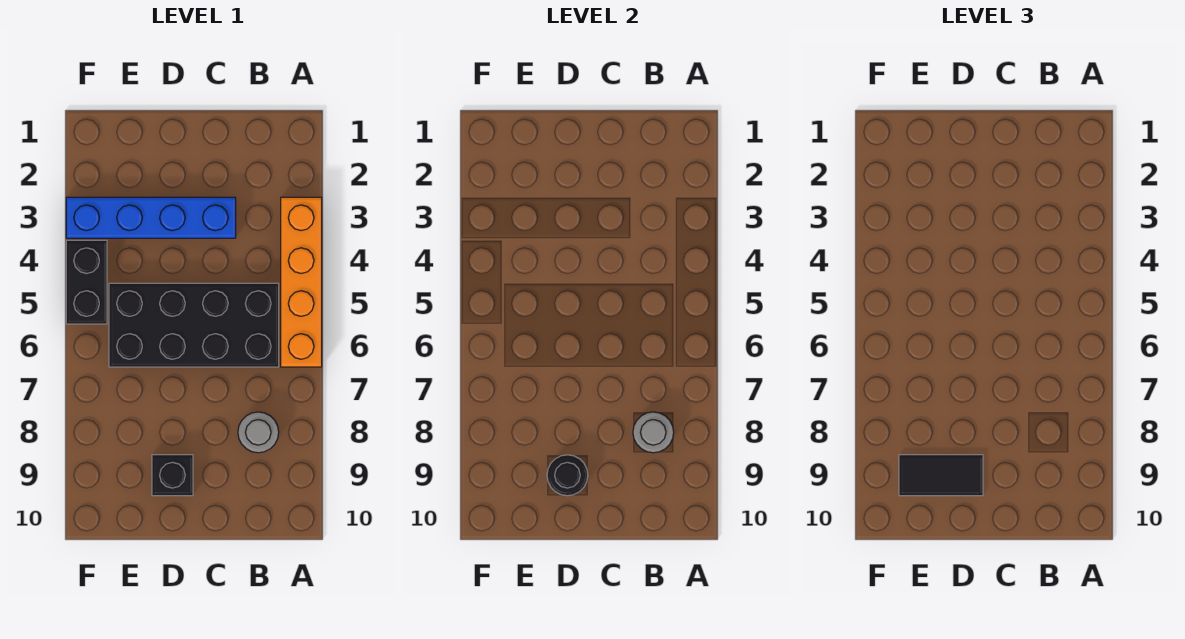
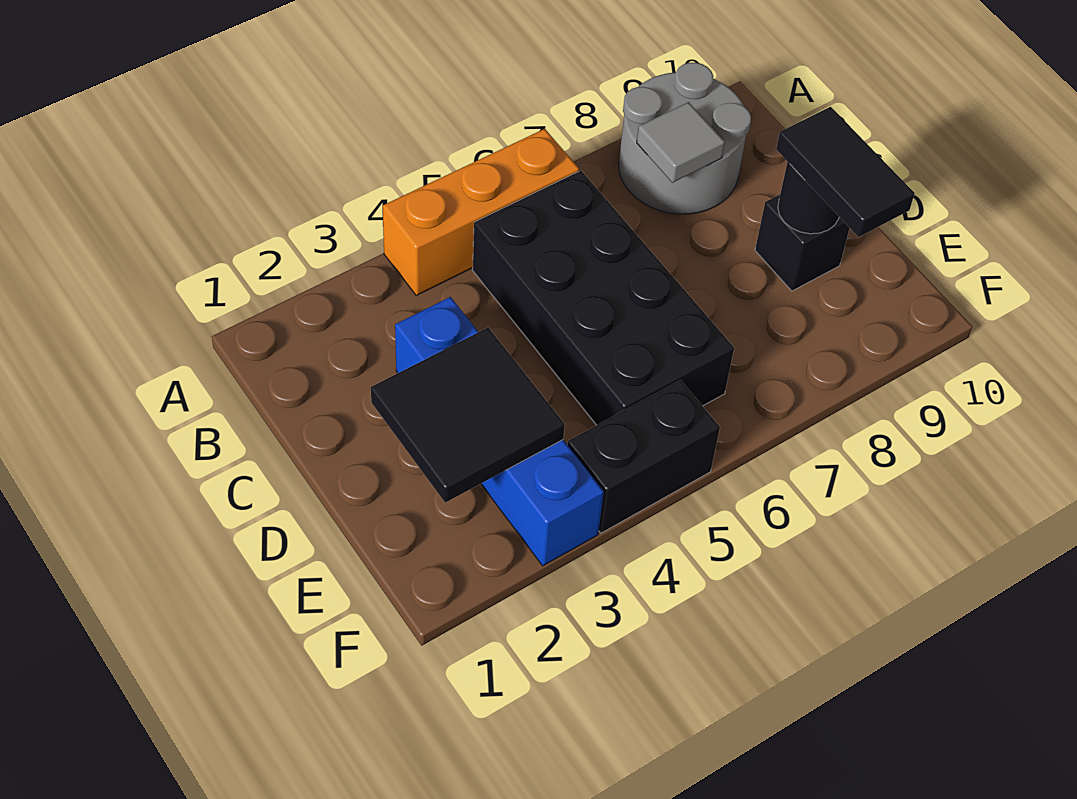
orange 1x4 brick [281,197,322,367] -> orange 1x3 brick [383,129,579,295]
grey 1x1 round brick [238,412,279,453] -> grey 2x2 round brick [619,63,751,214]
grey 1x1 round brick [633,412,674,453] -> grey 1x1 tile [637,102,725,183]
none -> black 2x2 tile [371,328,565,502]

